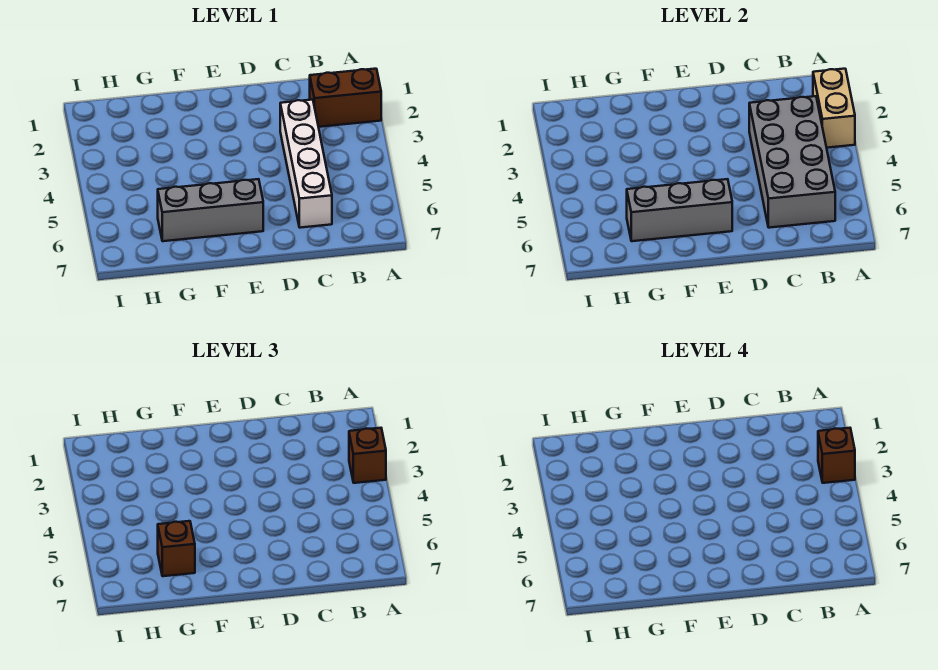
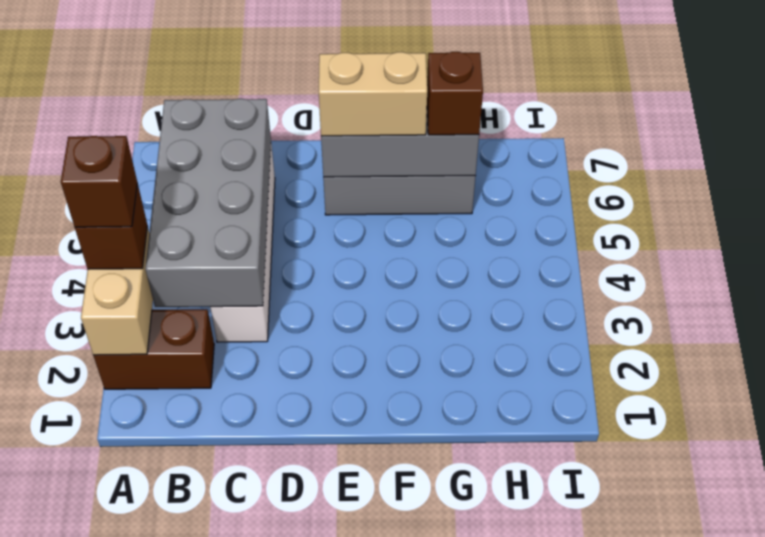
none -> tan 1x2 brick [319,52,427,136]

